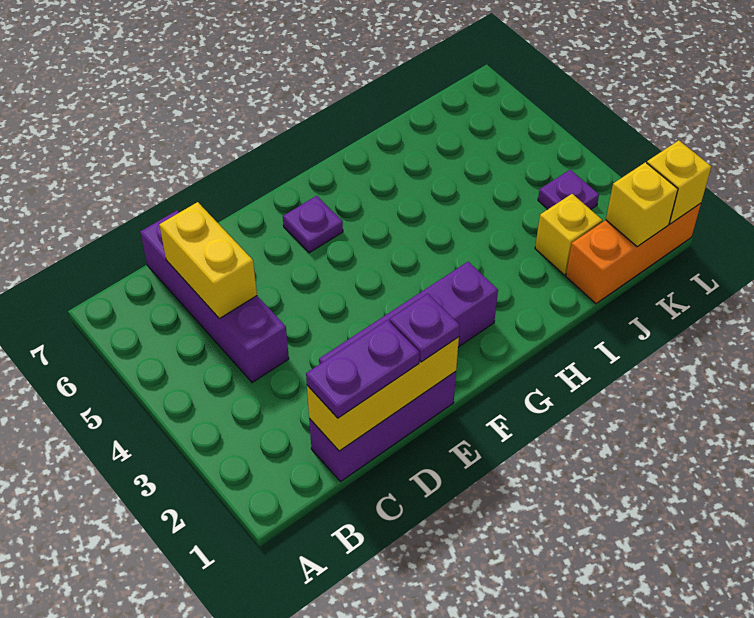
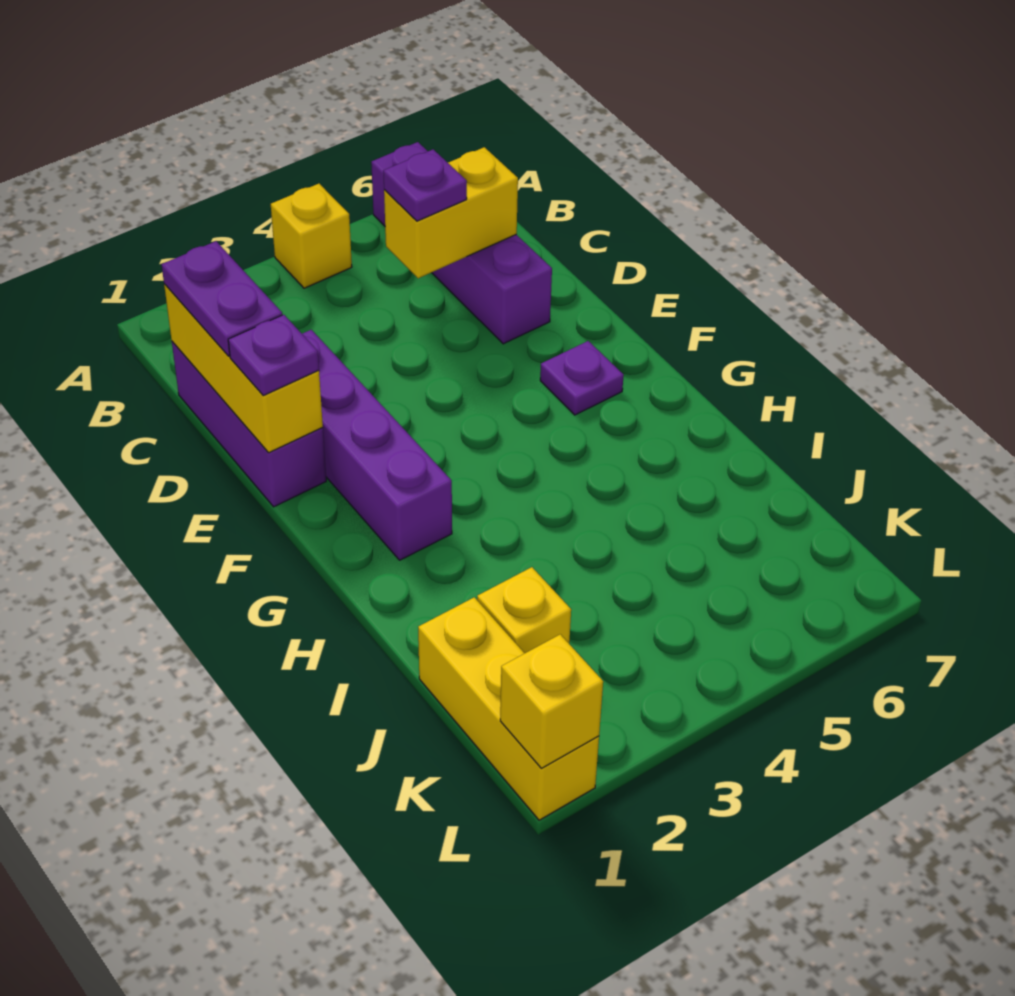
purple 1x4 brick [140,211,289,383] -> purple 1x4 brick turned to [371,142,552,344]
orange 1x3 brick [566,203,701,304] -> yellow 1x3 brick [418,597,599,820]
yellow 1x1 brick [606,162,678,247] -> yellow 1x1 brick moved to [271,184,352,288]
purple 1x1 plate [538,170,599,209] -> purple 1x1 plate moved to [383,149,467,221]

